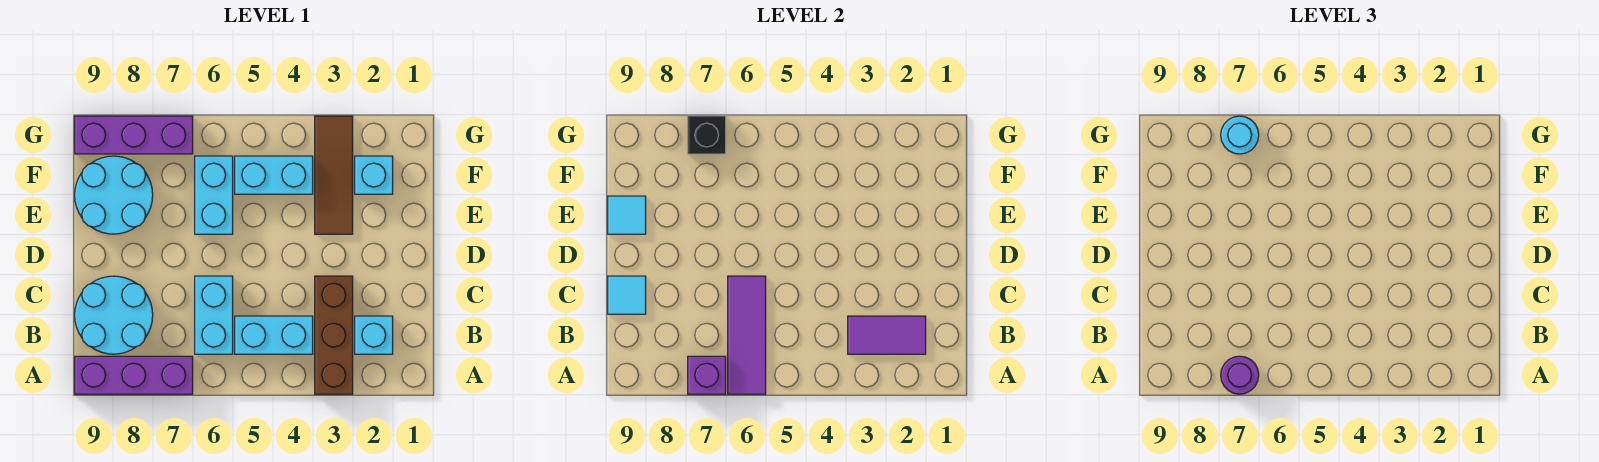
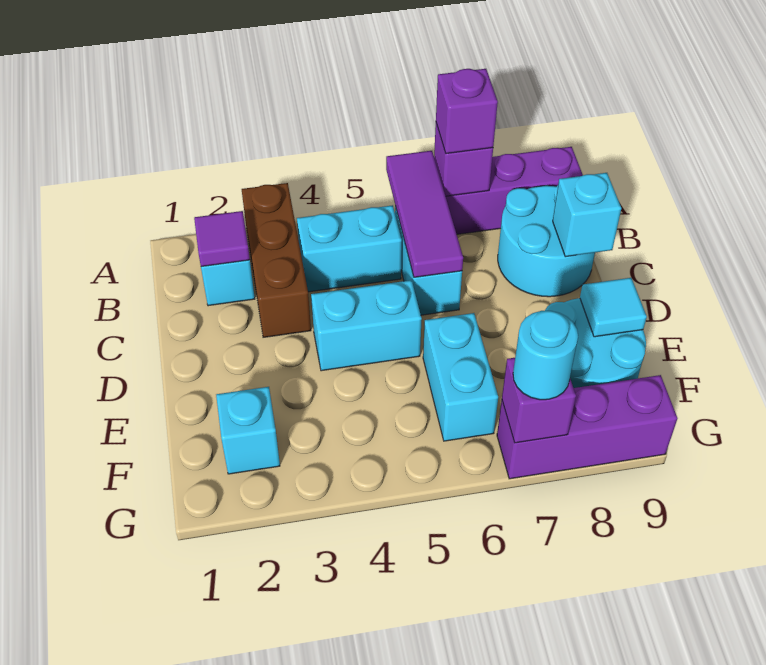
purple 1x1 round brick [1221,356,1259,394] -> purple 1x1 brick [436,69,498,153]
purple 1x2 tile [848,316,926,354] -> purple 1x1 tile [194,211,250,267]
cyan 1x1 tile [608,276,646,314] -> cyan 1x1 brick [553,173,621,257]
brown 1x3 tile [315,116,353,234] -> none
cyan 1x2 brick [235,156,313,194] -> cyan 1x2 brick moved to [311,280,422,371]
black 1x1 brick [688,116,726,154] -> purple 1x1 brick [502,358,576,443]

